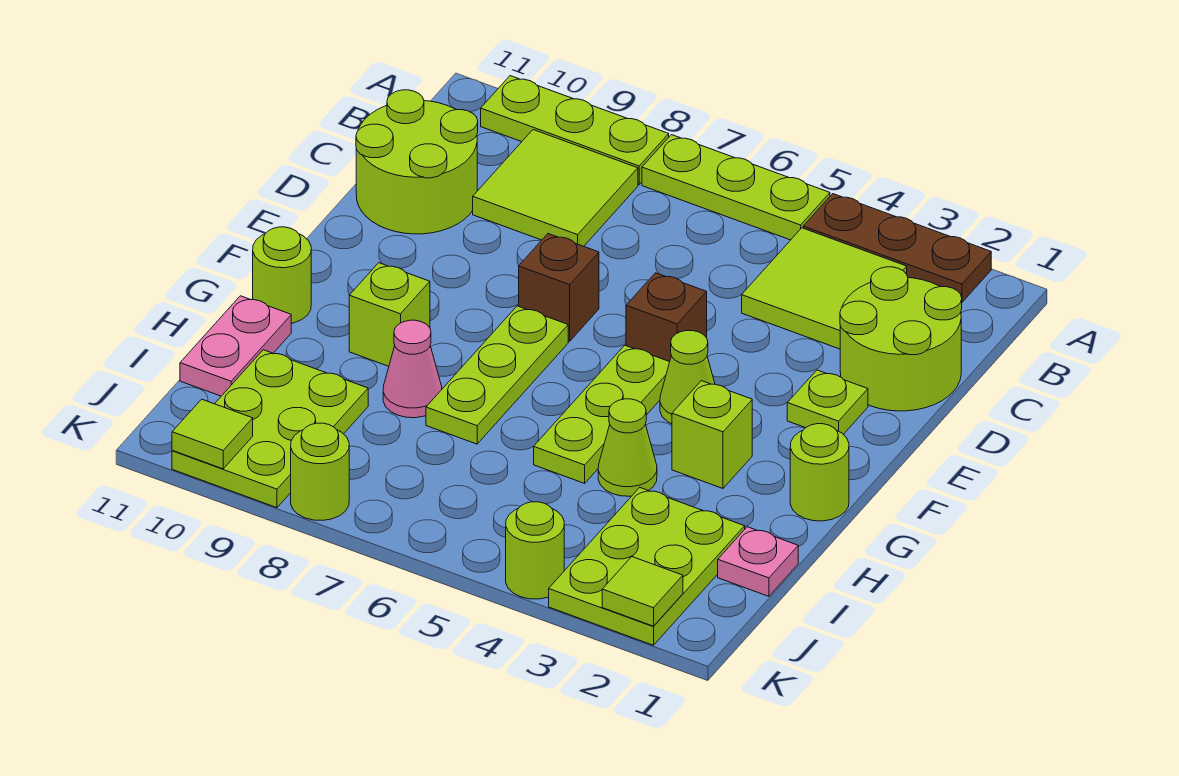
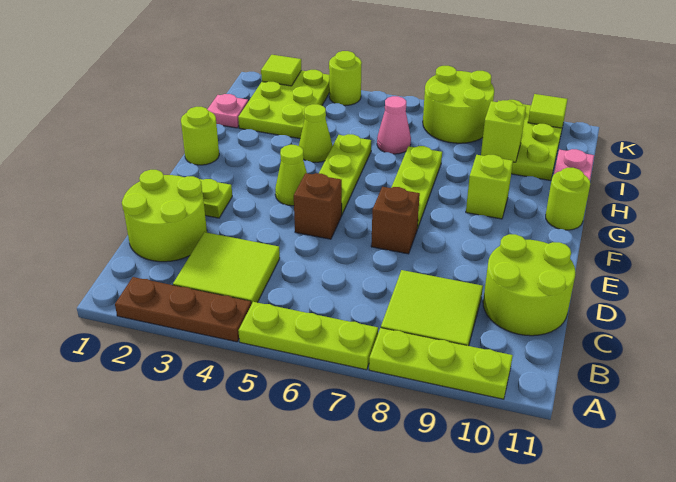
lime 1x1 brick [672,381,752,488] -> lime 1x1 brick moved to [481,100,526,162]
pink 1x1 cone [383,320,442,418] -> pink 1x1 cone moved to [377,96,411,154]
lime 1x1 round brick [291,423,349,520] -> lime 2x2 round brick [423,66,494,143]

